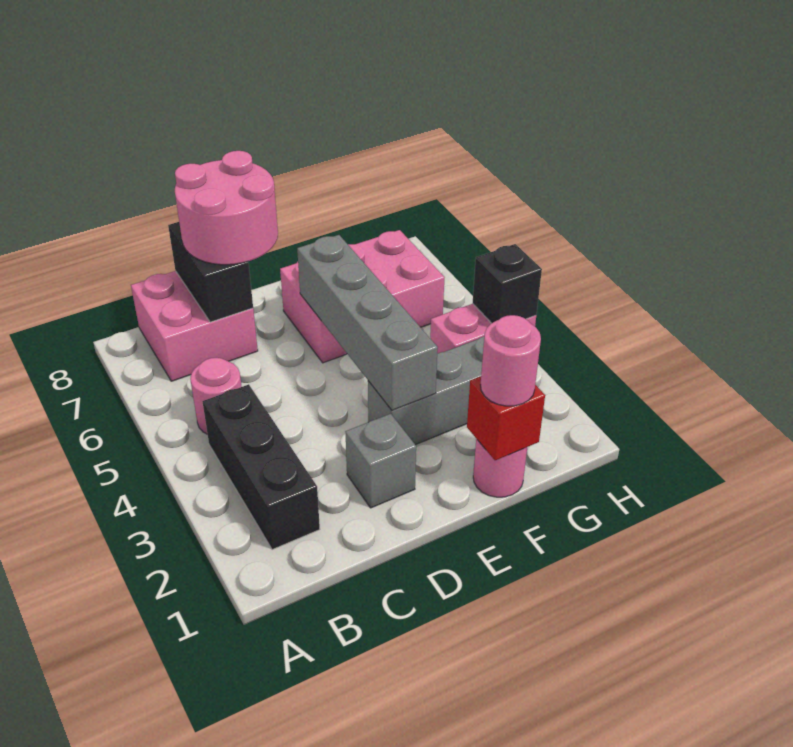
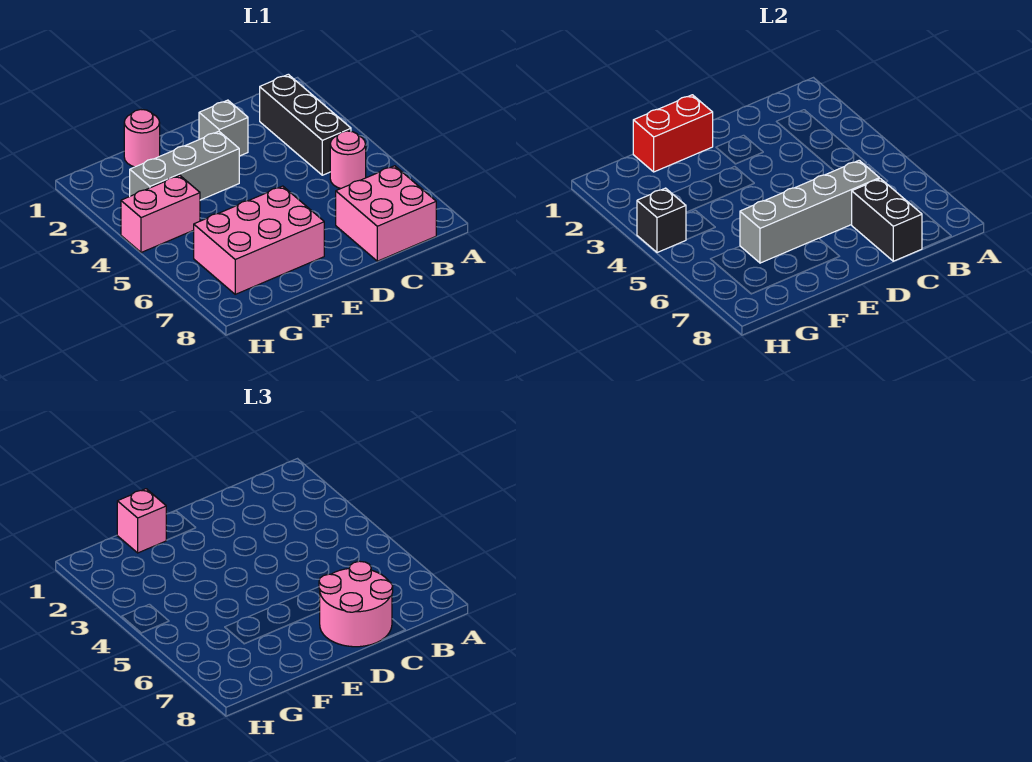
grey 1x4 brick [297,235,438,410] -> grey 1x4 brick turned to [740,160,880,263]
red 1x1 brick [467,376,545,460] -> red 1x2 brick [633,95,713,172]
pink 1x1 round brick [481,315,541,406] -> pink 1x1 brick [117,489,166,553]

